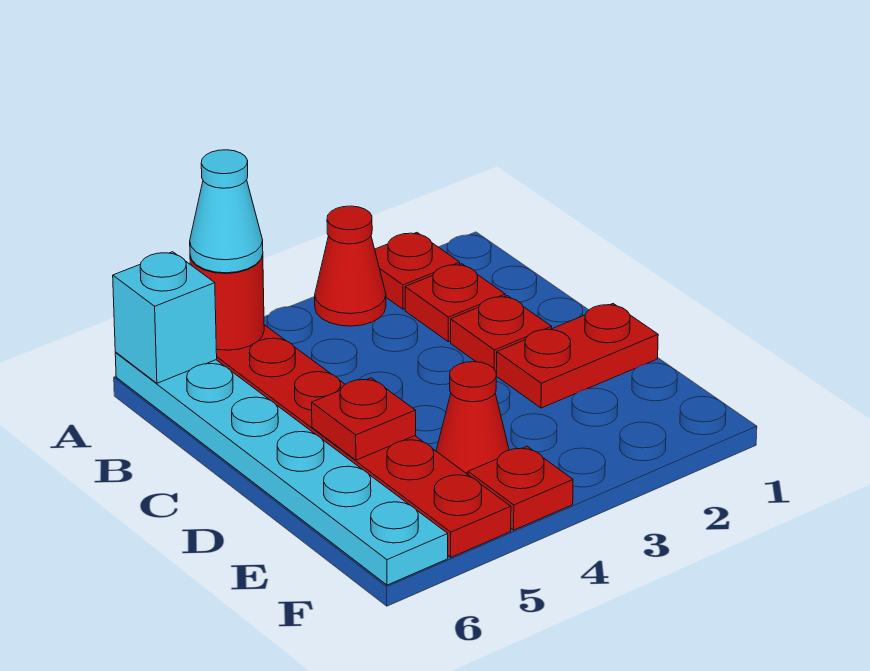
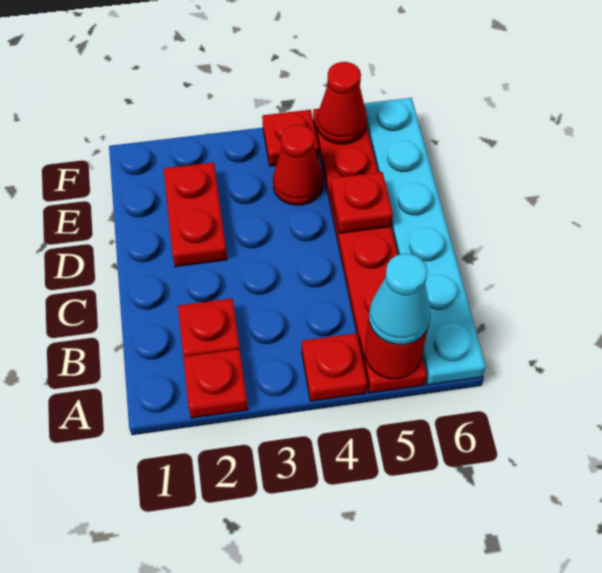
red 1x1 cone [315,206,386,326] -> red 1x1 cone moved to [317,62,367,144]
cyan 1x1 brick [113,252,217,383] -> none
red 1x1 plate [451,296,552,374] -> red 1x1 plate moved to [302,333,368,401]
red 1x2 plate [497,304,658,408] -> red 1x2 plate turned to [164,162,227,267]

